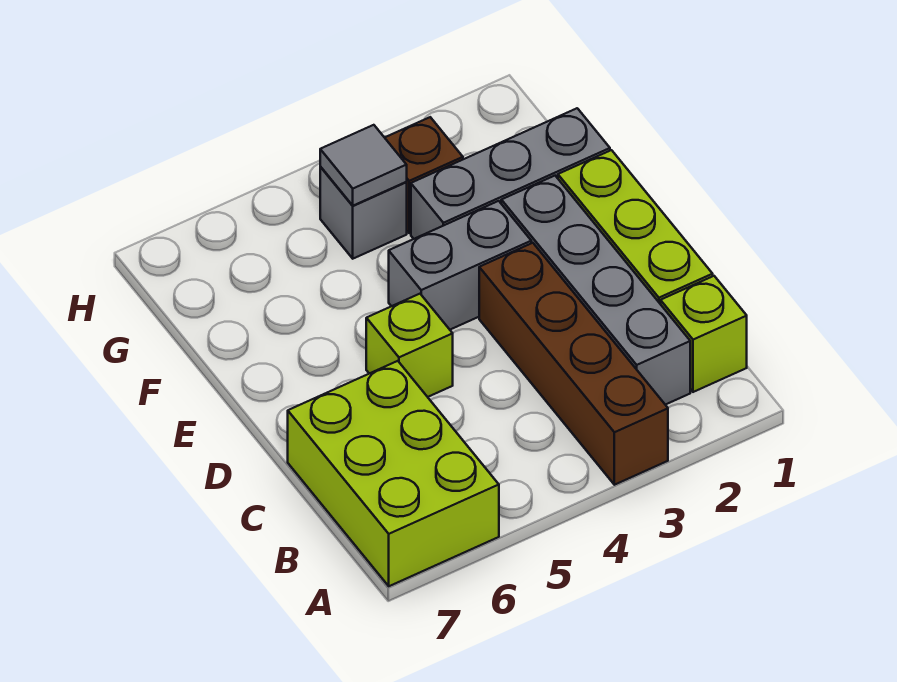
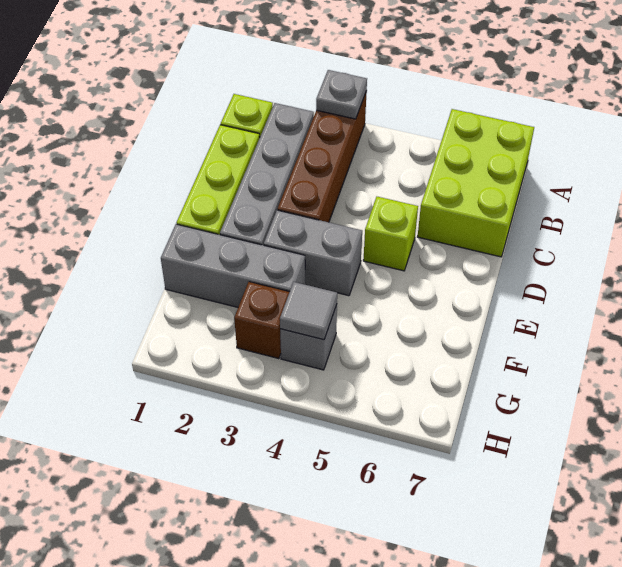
none -> grey 1x1 plate [316,70,367,119]

